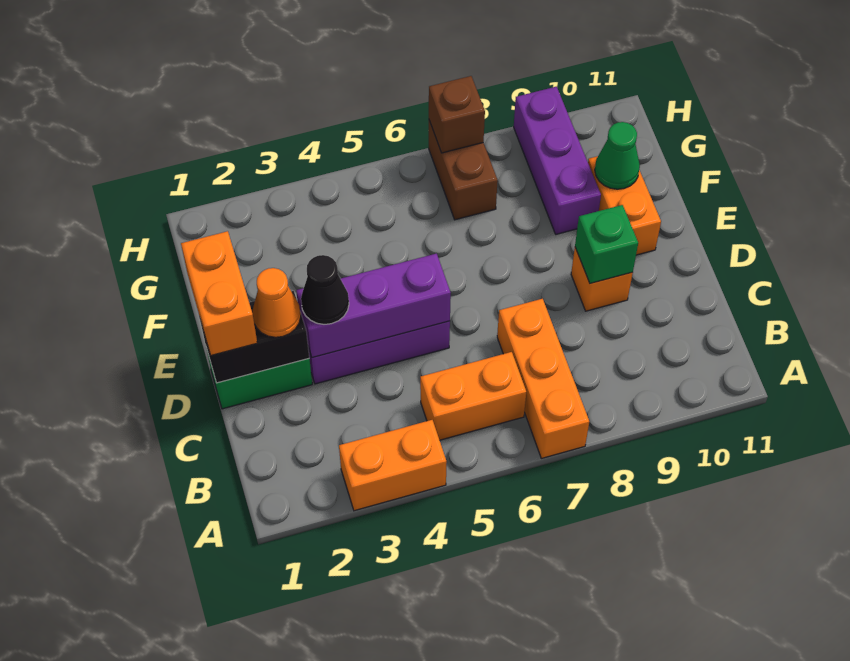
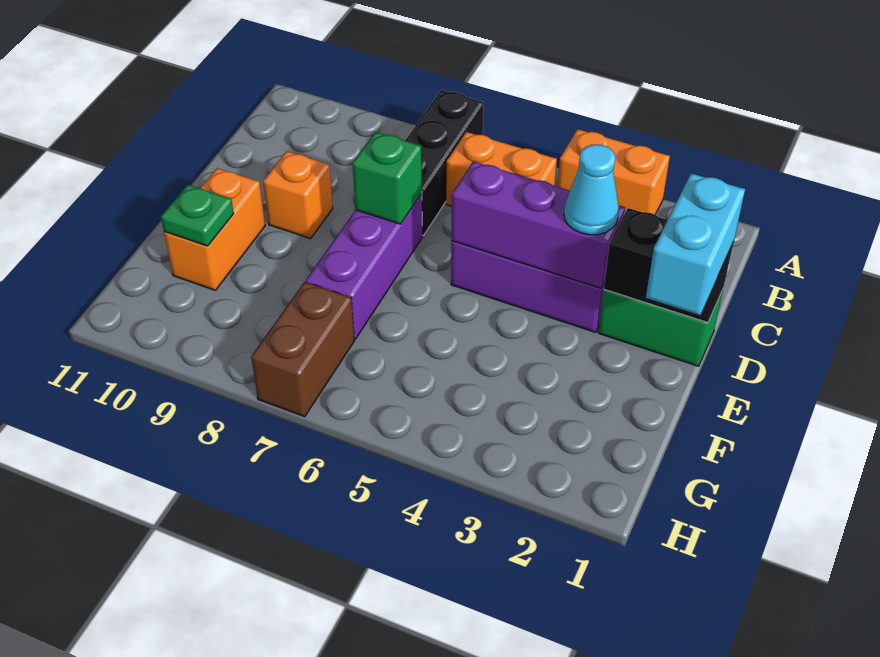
orange 1x3 brick [497,299,589,458] -> black 1x3 brick [405,90,484,236]
orange 1x2 brick [181,231,257,355] -> cyan 1x2 brick [646,173,745,315]
orange 1x1 cone [252,268,301,337] -> none
black 1x1 cone [301,255,349,324] -> cyan 1x1 cone [564,144,619,235]
green 1x1 brick [575,205,638,283] -> green 1x1 brick moved to [352,132,422,224]
purple 1x3 brick [514,87,601,234] -> purple 1x3 brick moved to [306,194,422,339]
green 1x1 cone [595,122,640,189] -> green 1x1 plate [161,185,234,246]
brown 1x1 brick [429,76,485,153] -> none

